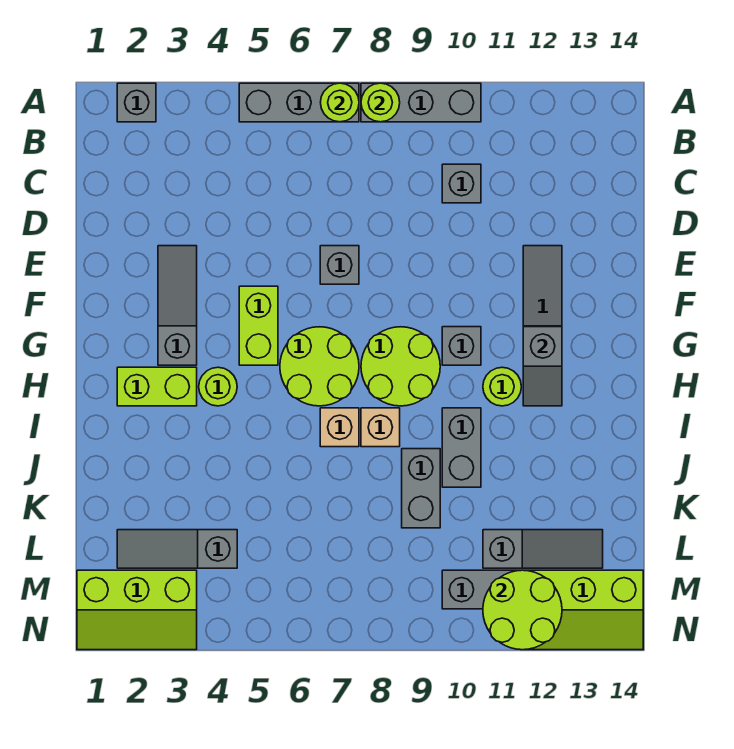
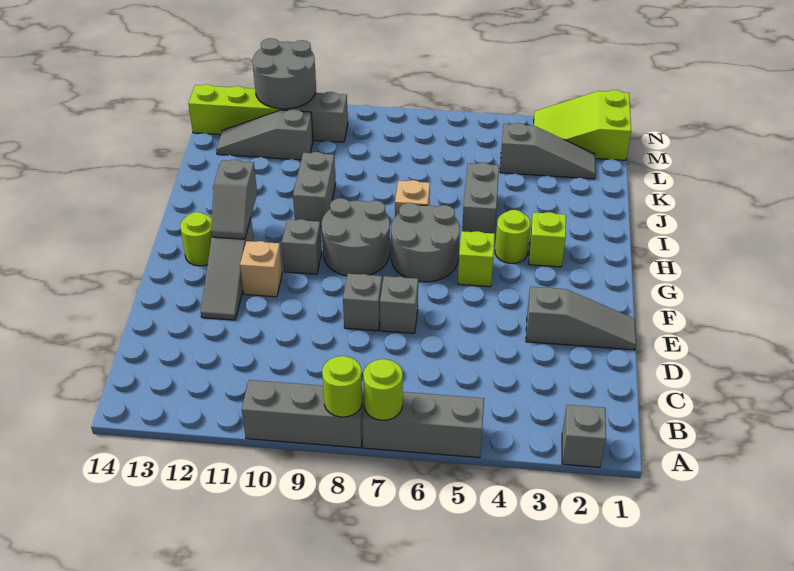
grey 1x1 brick [442,164,481,203] -> grey 1x1 brick moved to [343,274,382,331]
grey 1x3 slope [158,246,197,365] -> grey 1x3 slope turned to [526,287,636,350]
lime 1x2 brick [239,286,278,365] -> lime 1x1 brick [458,231,495,287]
lime 2x2 round brick [280,327,359,406] -> grey 2x2 round brick [391,203,460,282]
lime 2x2 round brick [361,327,440,406] -> grey 2x2 round brick [321,198,390,276]
grey 1x2 slope [523,327,562,406] -> grey 1x2 slope turned to [211,160,257,239]
lime 1x2 brick [117,367,197,406] -> lime 1x1 brick [529,212,566,267]
lime 1x1 round brick [483,367,521,406] -> lime 1x1 round brick moved to [180,212,212,266]
tan 1x1 brick [361,408,400,447] -> tan 1x1 brick moved to [240,241,282,297]
grey 1x2 brick [402,449,440,528] -> grey 1x2 brick moved to [462,163,499,233]
lime 2x3 slope [77,570,197,650] -> lime 2x3 slope turned to [534,90,631,160]
lime 2x2 round brick [483,570,562,650] -> grey 2x2 round brick [252,38,316,109]

